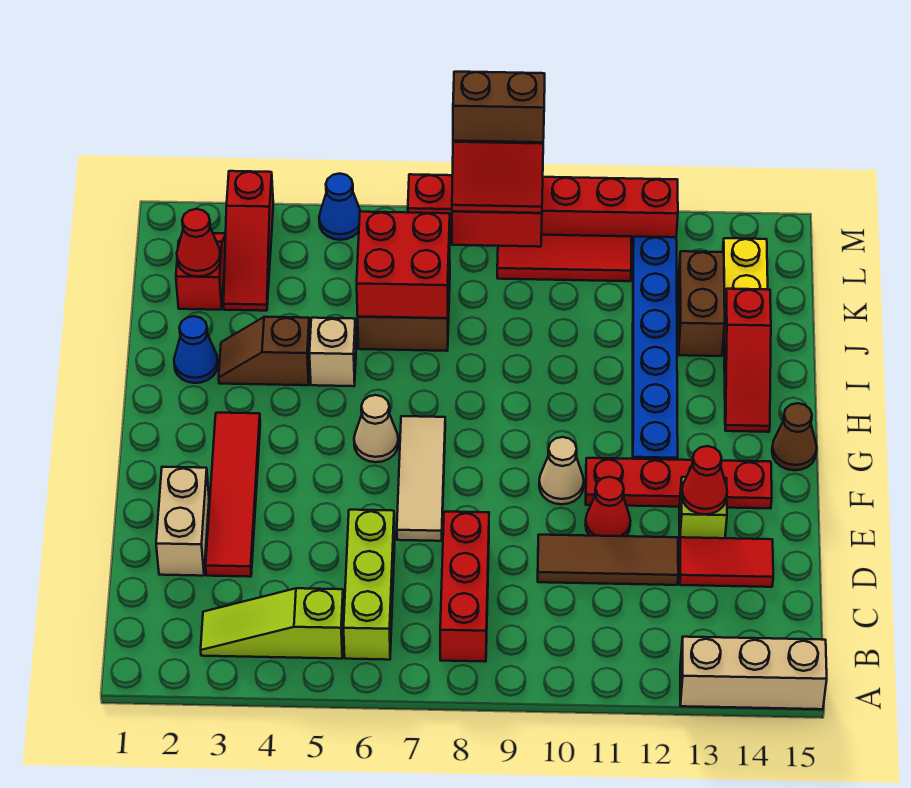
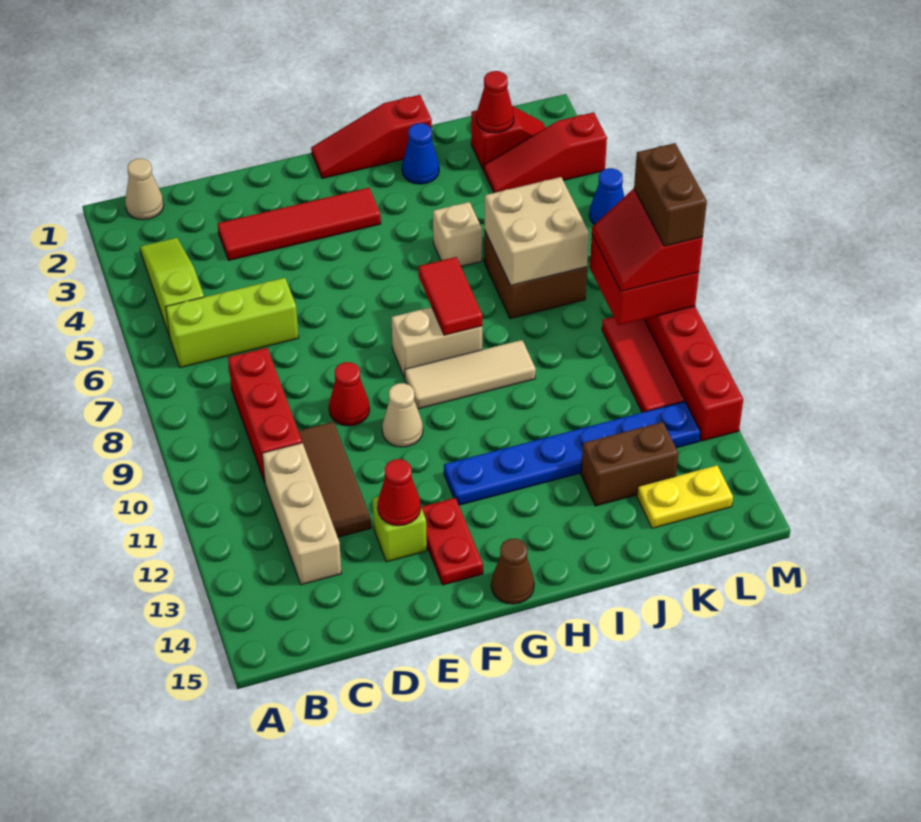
tan 1x3 brick [680,637,827,709] -> tan 1x3 brick moved to [262,443,342,585]
red 1x3 brick [440,512,489,662] -> red 1x3 brick turned to [228,348,302,482]
tan 1x2 brick [156,467,209,576] -> tan 1x2 brick moved to [391,307,482,378]
red 1x2 tile [680,537,773,587] -> red 1x2 tile moved to [419,257,483,335]
tan 1x3 tile [397,416,445,541] -> tan 1x3 tile moved to [405,340,536,409]
red 1x1 cone [586,477,630,536] -> red 1x1 cone moved to [329,362,370,426]
red 1x4 plate [586,458,772,509] -> red 1x2 plate [421,498,483,585]
tan 1x1 cone [354,395,398,462] -> tan 1x1 cone moved to [125,158,164,220]
red 1x3 slope [724,289,771,432] -> red 1x3 slope moved to [311,95,432,178]
brown 1x2 slope [219,317,310,385] -> none
red 2x2 brick [357,212,450,318] -> tan 2x2 brick [484,177,589,285]

